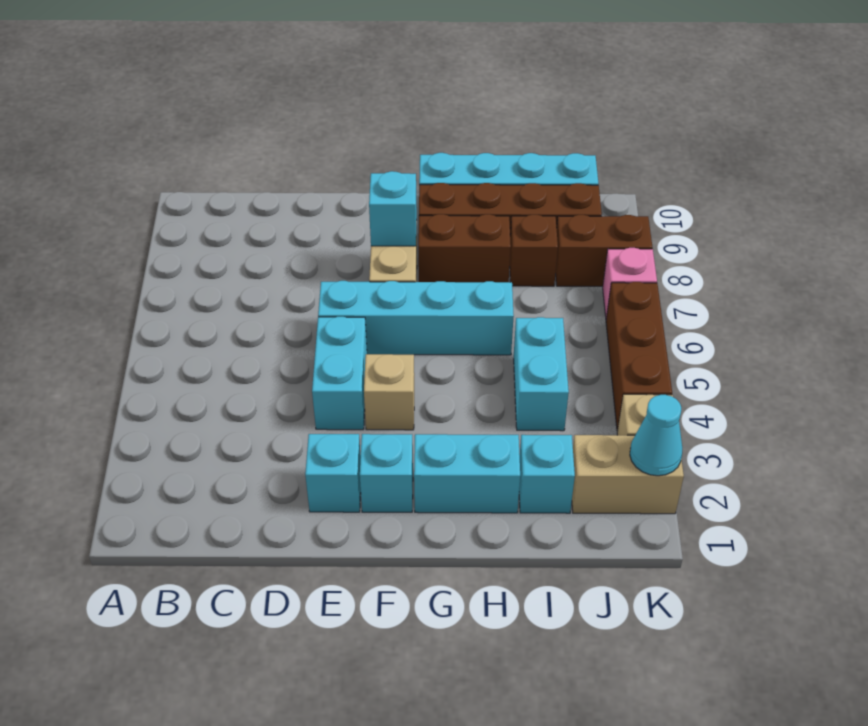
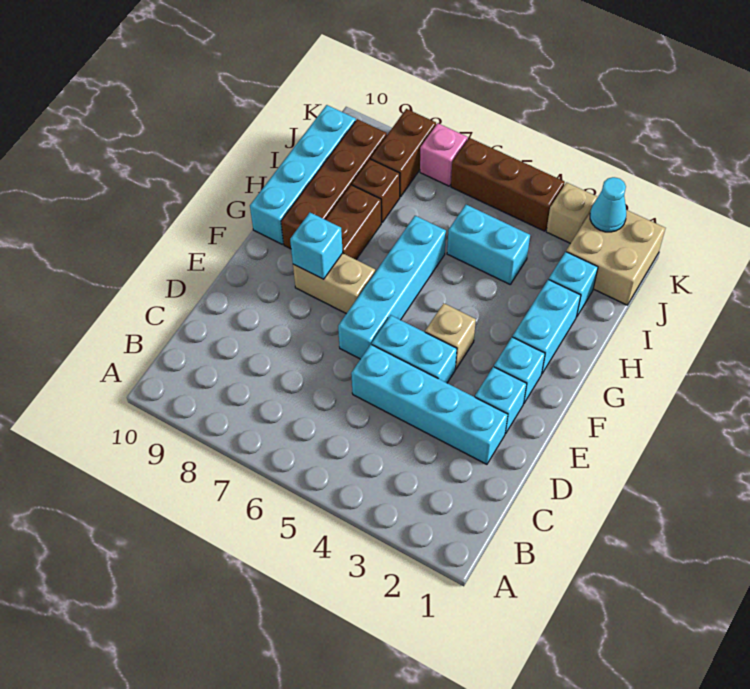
none -> cyan 1x4 brick [351,344,508,464]
tan 1x2 brick [572,435,684,514] -> tan 2x2 brick [566,210,665,305]

